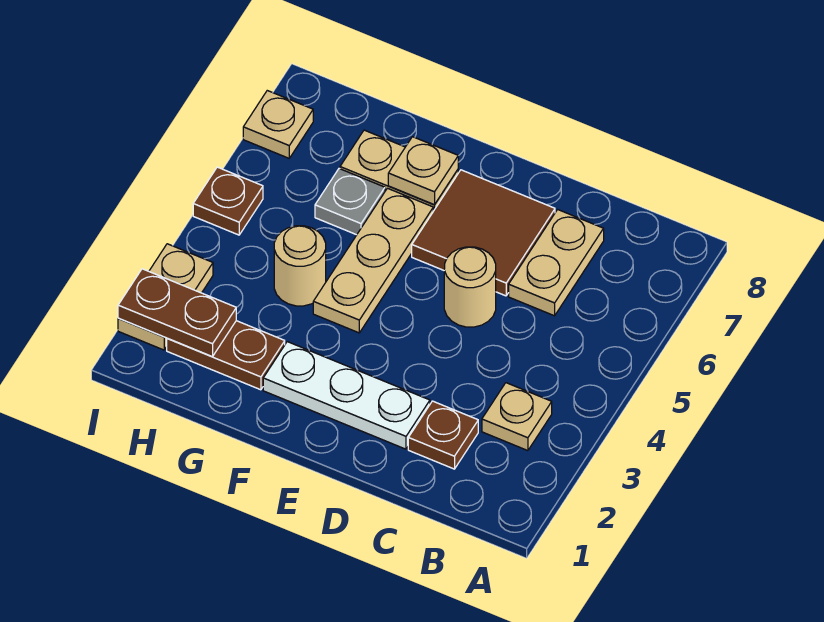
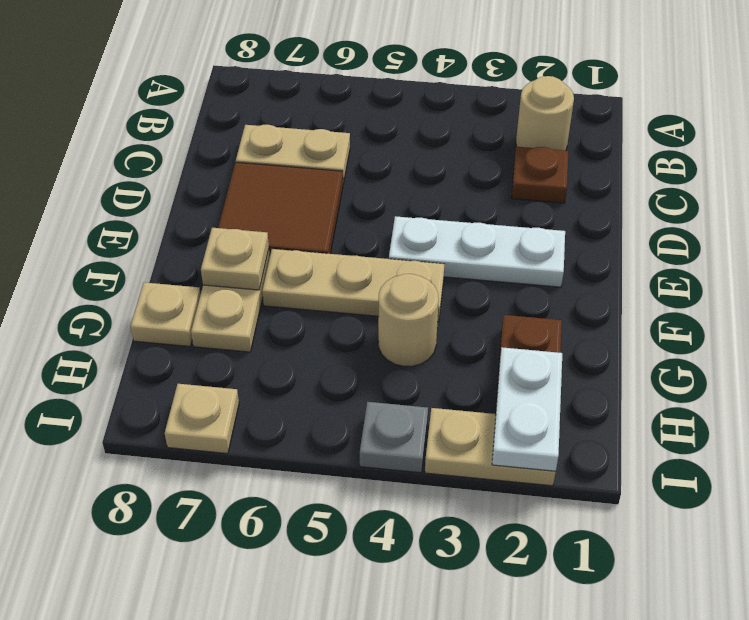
tan 1x1 plate [482,383,552,451] -> tan 1x1 plate moved to [130,282,201,346]
white 1x3 plate [263,342,430,449] -> white 1x3 plate turned to [389,216,565,287]
tan 1x1 round brick [444,247,496,327] -> tan 1x1 round brick moved to [516,76,574,151]
grey 1x1 plate [315,169,385,235] -> grey 1x1 plate moved to [360,402,428,473]
brown 1x2 plate [118,269,236,357] -> white 1x2 plate [492,347,562,471]
brown 1x1 plate [193,167,263,235] -> none

